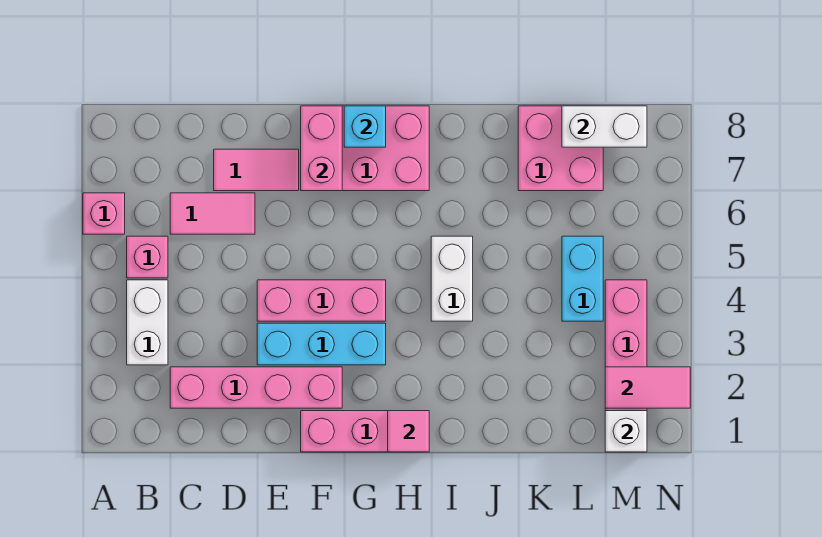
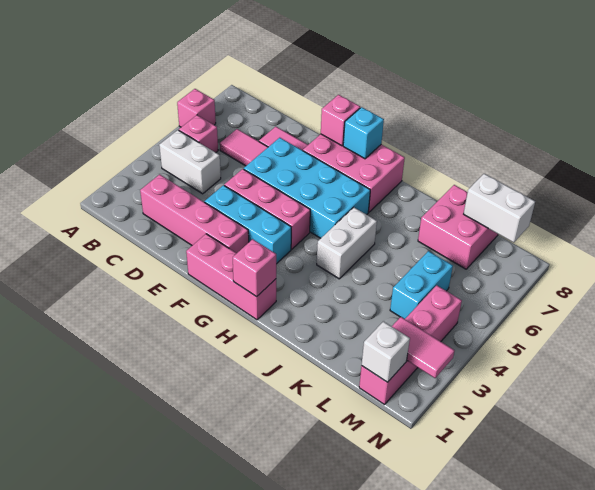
white 1x2 brick [127,280,168,365] -> white 1x2 brick turned to [159,130,221,194]
none -> cyan 2x4 brick [244,138,370,238]
pink 1x2 brick [301,106,342,191] -> pink 1x1 brick [321,95,360,146]
pink 1x1 tile [388,411,429,452] -> pink 1x1 brick [233,239,276,297]

